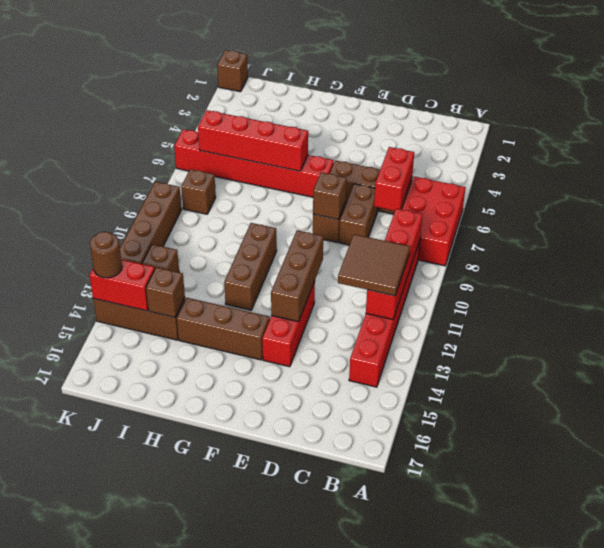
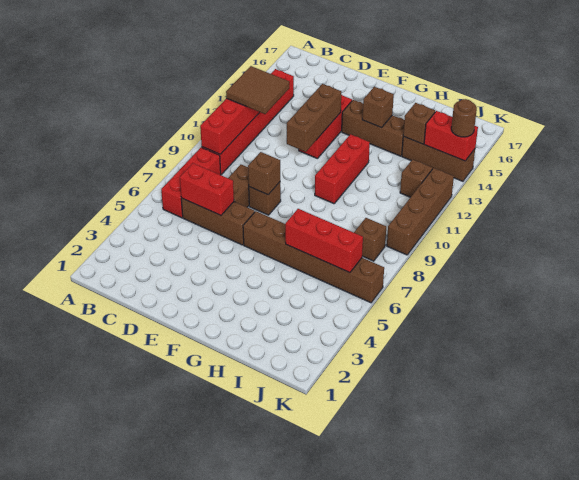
red 2x3 brick [402,177,466,266] -> red 1x3 brick [161,147,221,218]
red 1x2 brick [374,147,414,211] -> red 1x2 brick turned to [180,163,234,215]
red 1x6 brick [174,129,334,197] -> brown 1x6 brick [243,211,384,303]
red 1x4 brick [198,110,308,171] -> red 1x3 brick [285,209,363,273]
brown 1x3 brick [224,223,277,310] -> red 1x3 brick [315,134,370,204]
brown 1x1 brick [217,50,248,92] -> brown 1x1 brick moved to [362,87,394,128]

